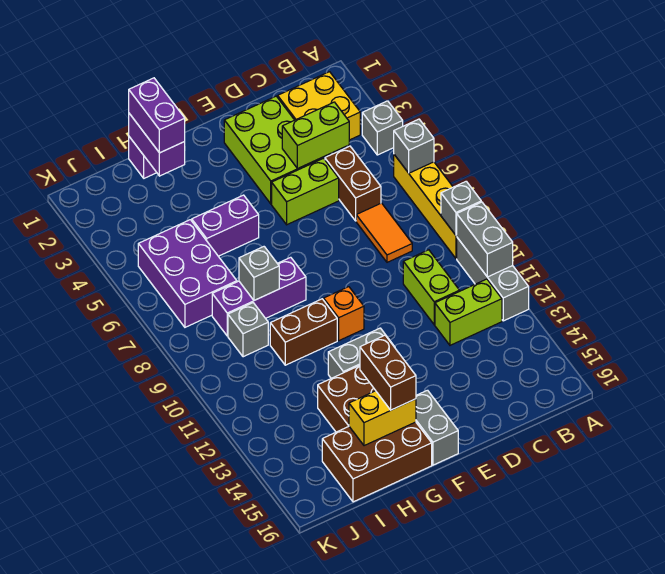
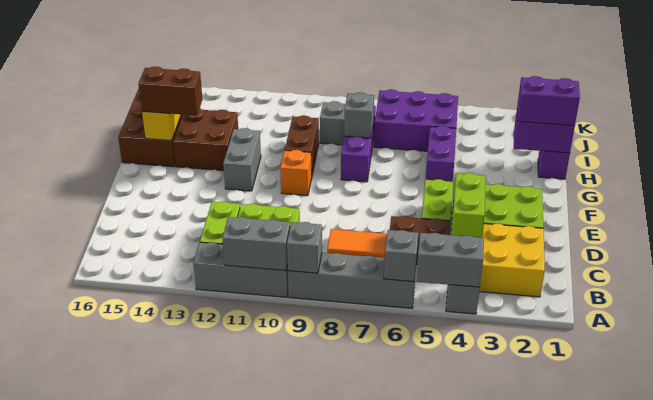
yellow 1x4 brick [394,155,457,259] -> grey 1x4 brick [288,253,416,308]
grey 1x2 brick [416,390,458,465] -> grey 1x2 brick moved to [416,233,484,287]

